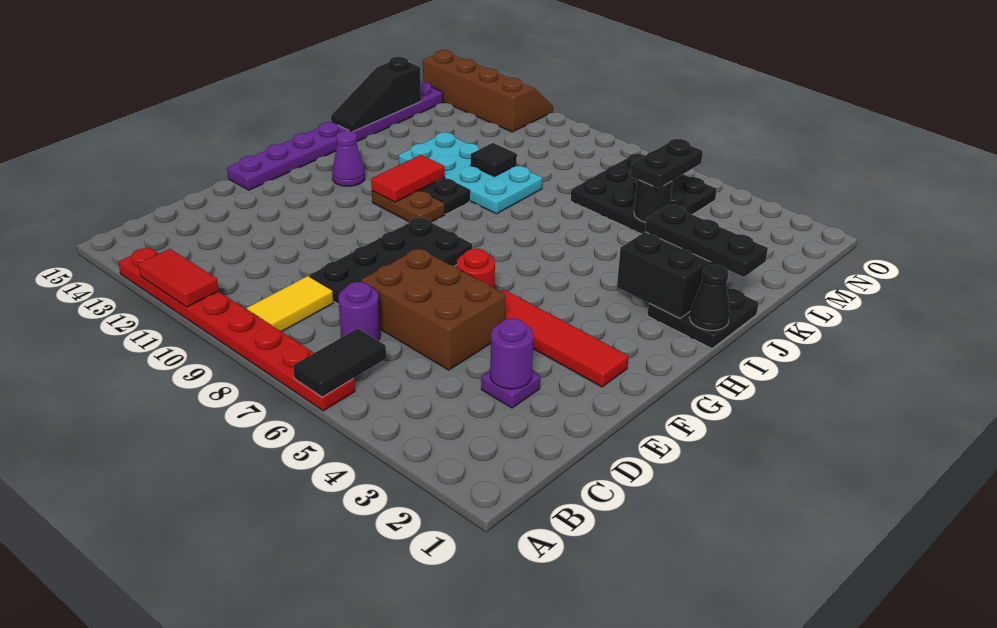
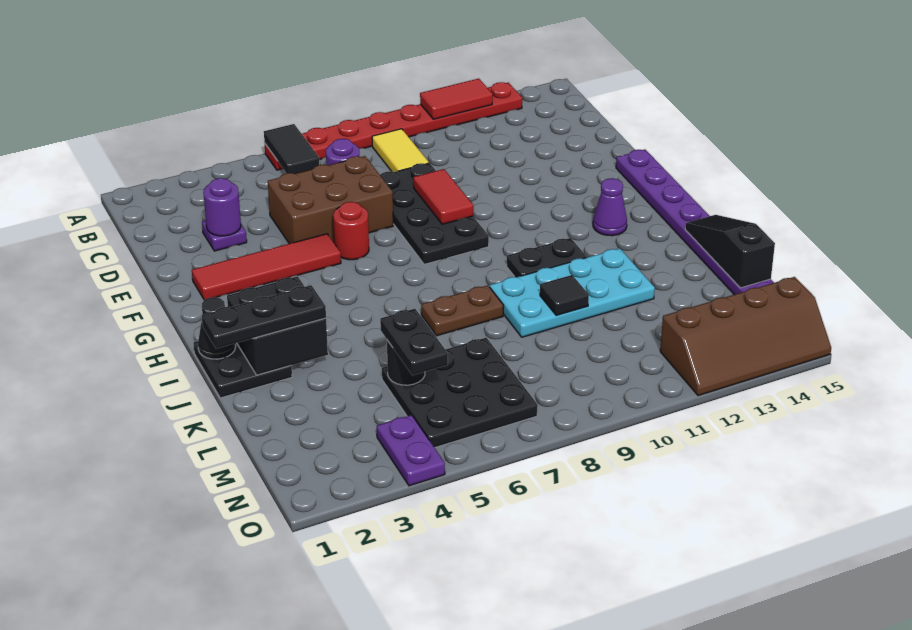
brown 1x2 plate [372,190,445,222] -> brown 1x2 plate moved to [421,285,504,336]
red 1x2 tile [371,155,444,202] -> red 1x2 tile moved to [413,169,473,224]
none -> purple 1x2 plate [377,415,445,486]

